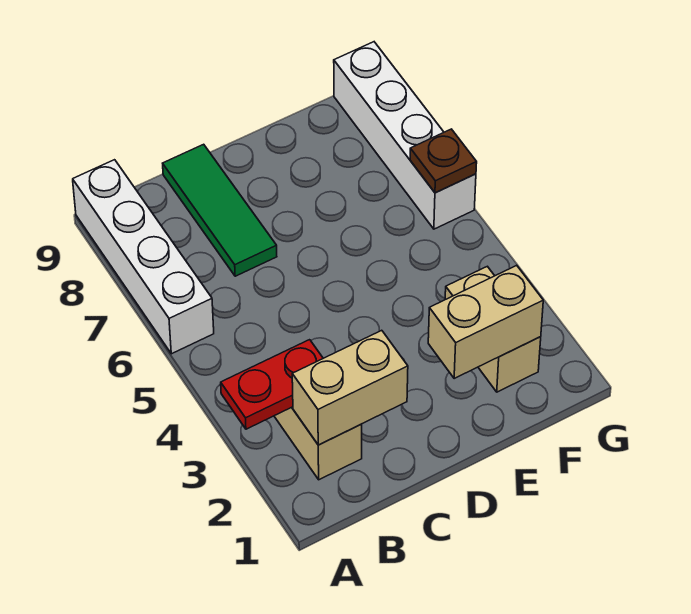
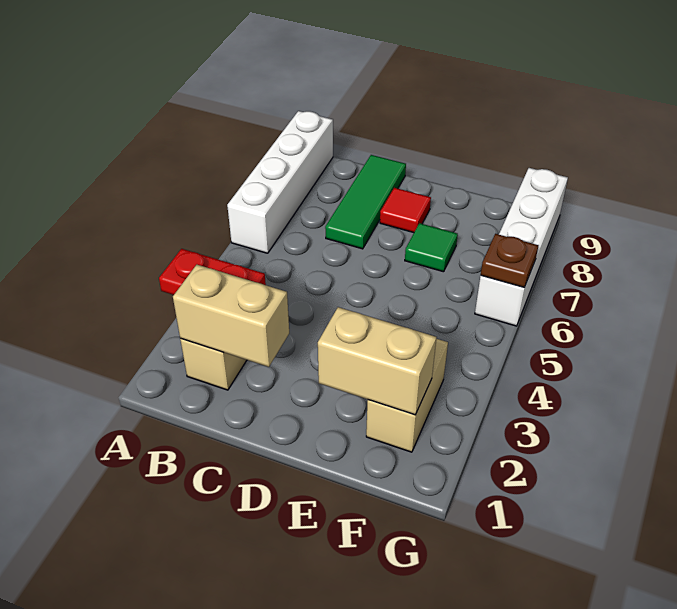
none -> red 1x1 tile [380,188,431,233]
none -> green 1x1 tile [405,223,458,272]

